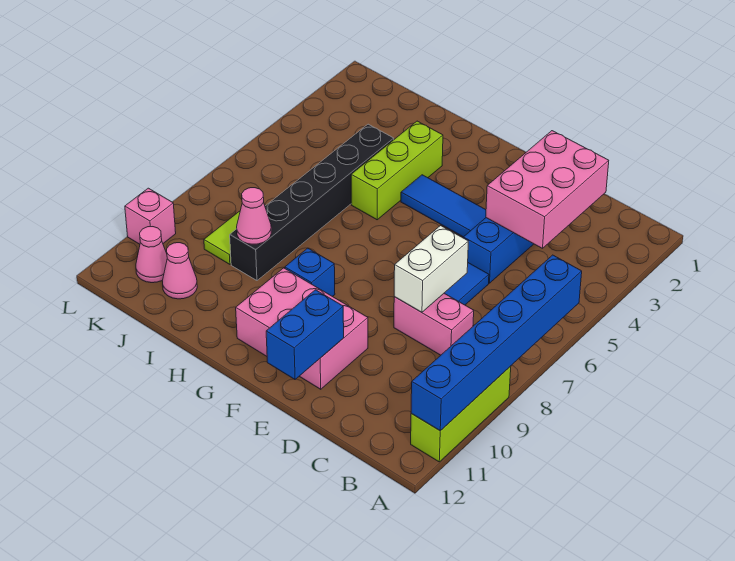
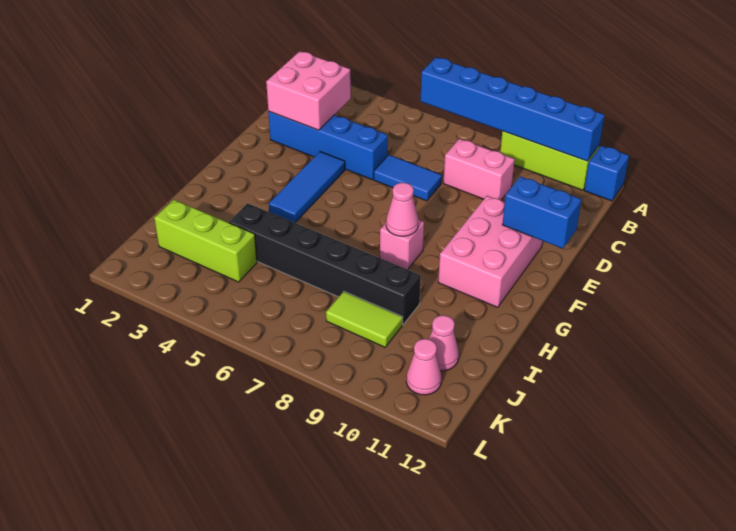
pink 2x3 brick [486,131,609,248] -> pink 2x2 brick [266,51,351,130]
pink 1x2 brick [394,293,474,355] -> pink 1x2 brick turned to [443,139,515,200]
white 1x2 brick [394,226,468,312] -> none
blue 1x1 brick [285,248,335,297] -> blue 1x1 brick moved to [584,146,629,201]
lime 1x3 brick [351,121,443,220] -> lime 1x3 brick moved to [154,200,257,282]
pink 1x1 cone [237,188,271,244] -> pink 1x1 cone moved to [386,183,418,236]
pink 1x1 brick [125,188,176,244] -> pink 1x1 brick moved to [380,220,424,270]

